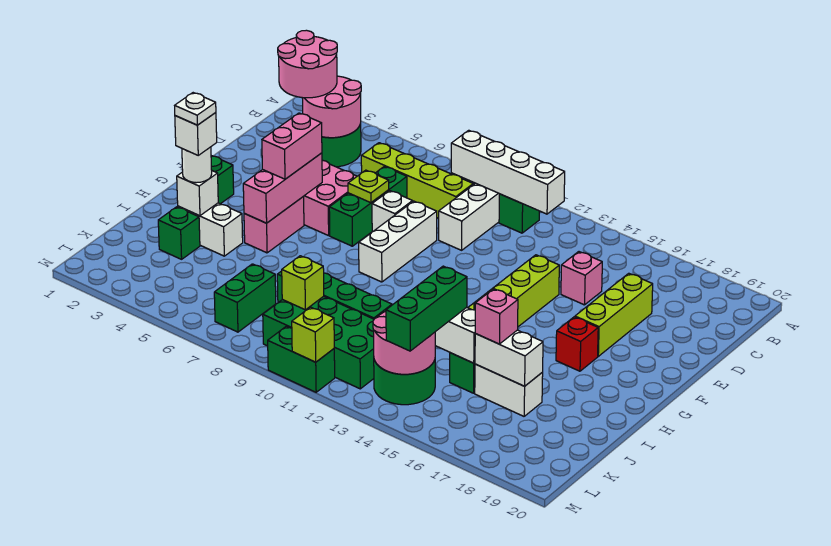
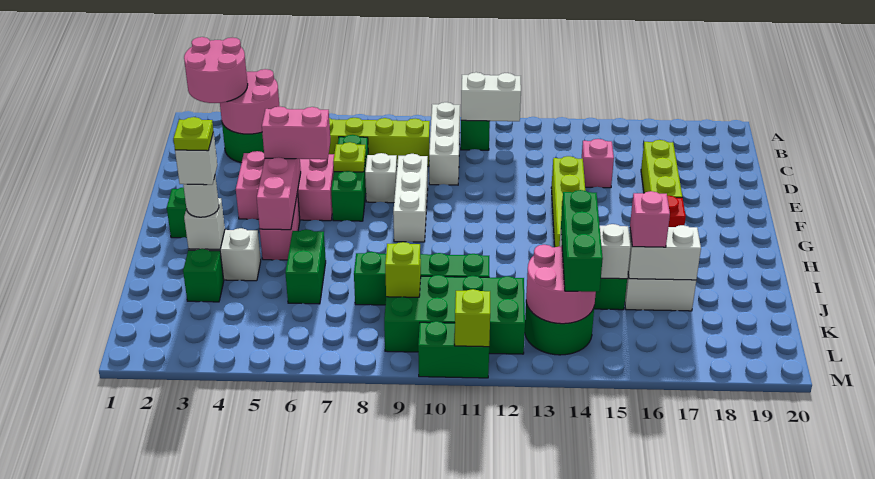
white 1x4 brick [451,130,565,214] -> white 1x2 brick [461,72,521,121]
pink 1x2 brick [262,113,322,179] -> pink 1x2 brick turned to [262,107,330,159]
white 1x1 plate [175,93,216,125] -> lime 1x1 plate [173,117,213,151]
green 1x2 brick [214,264,276,332] -> green 1x2 brick moved to [285,229,326,304]

